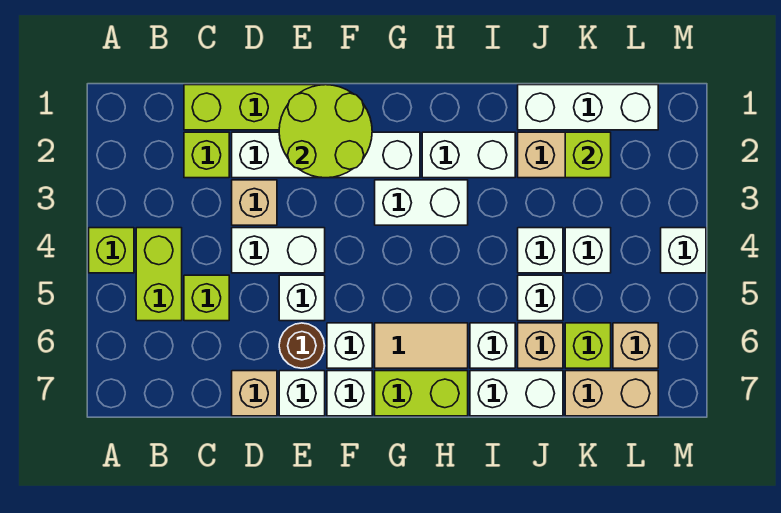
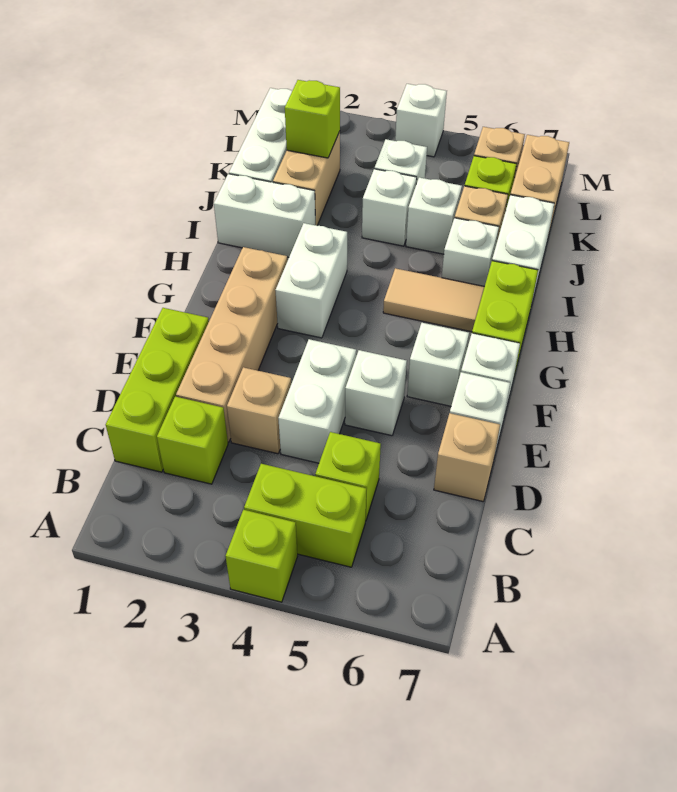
white 1x4 brick [232,132,420,178] -> tan 1x4 brick [176,247,287,442]
lime 2x2 round brick [279,85,372,178] -> none
brown 1x1 round brick [279,323,325,368] -> none
tan 1x2 tile [375,323,468,368] -> tan 1x2 tile turned to [383,268,484,332]
white 1x2 brick [422,132,515,178] -> white 1x2 brick turned to [214,174,315,257]

